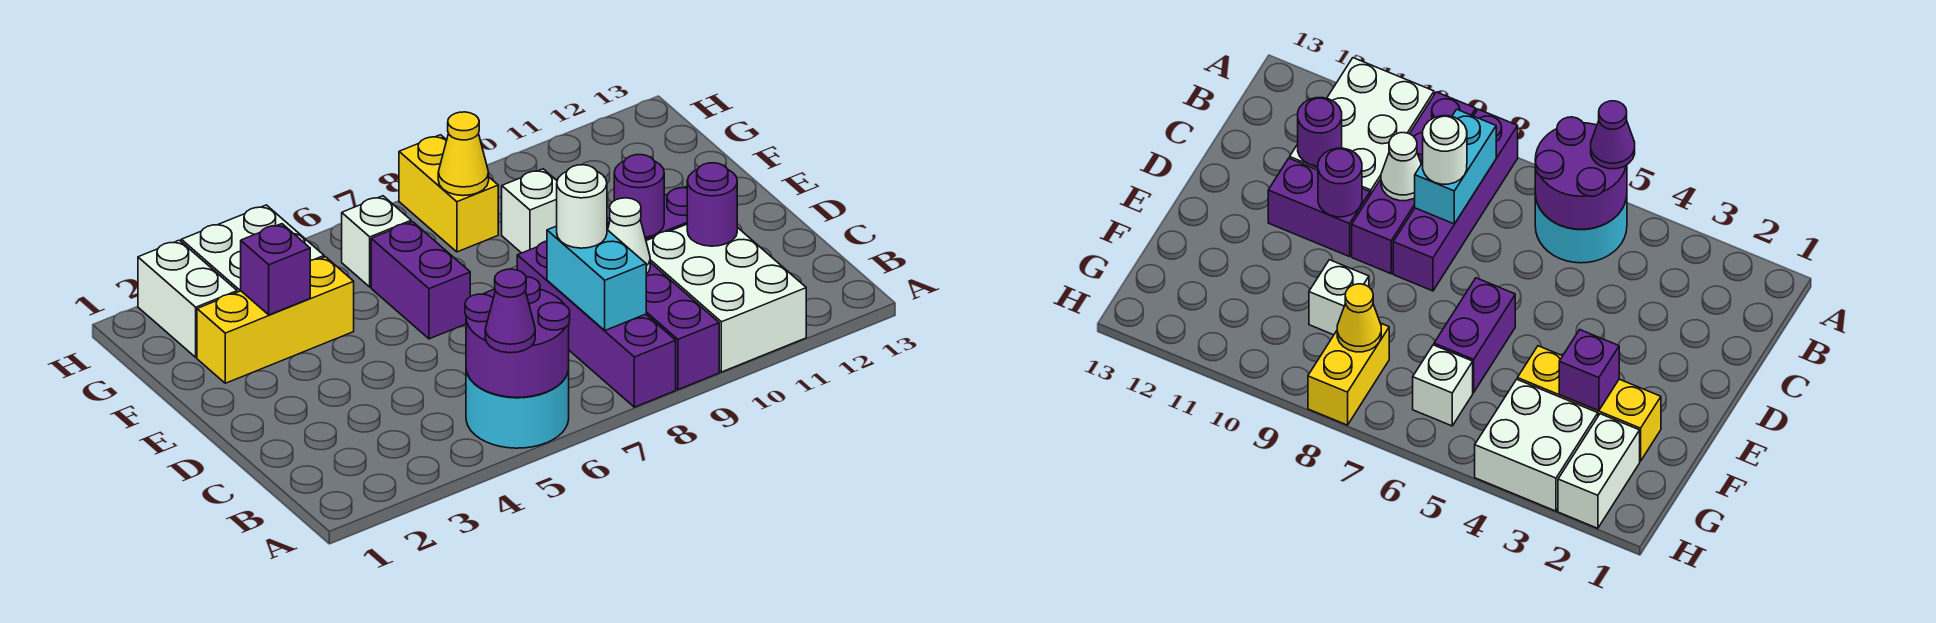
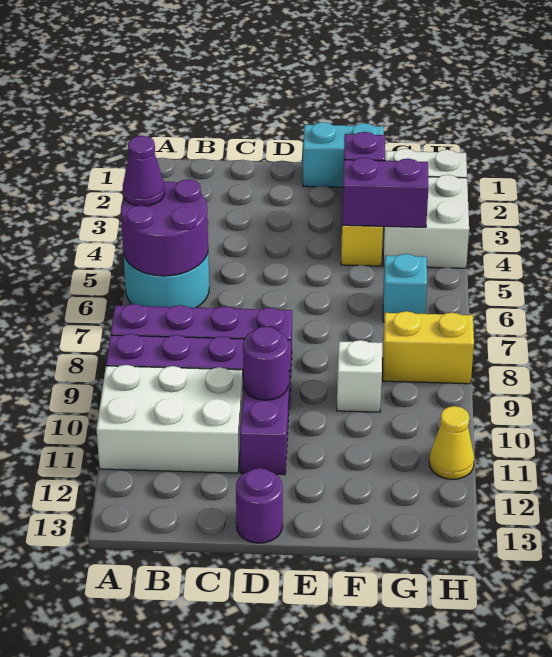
cyan 1x2 brick [547,226,646,330] -> cyan 1x2 brick moved to [303,122,384,187]
white 1x1 round brick [557,165,607,248] -> none
white 1x1 cone [608,198,650,274] -> none
purple 1x1 round brick [687,163,737,246] -> purple 1x1 round brick moved to [236,468,283,543]
purple 1x2 brick [371,222,470,339] -> purple 1x2 brick moved to [342,157,429,227]
white 1x1 brick [342,196,411,287] -> cyan 1x1 brick [383,254,427,322]
yellow 1x1 cone [438,112,489,196] -> yellow 1x1 cone moved to [429,406,474,479]

